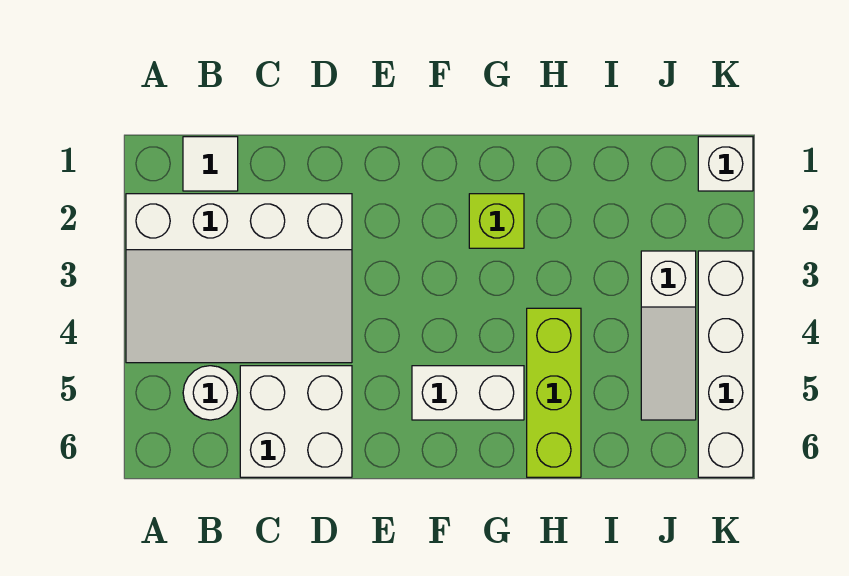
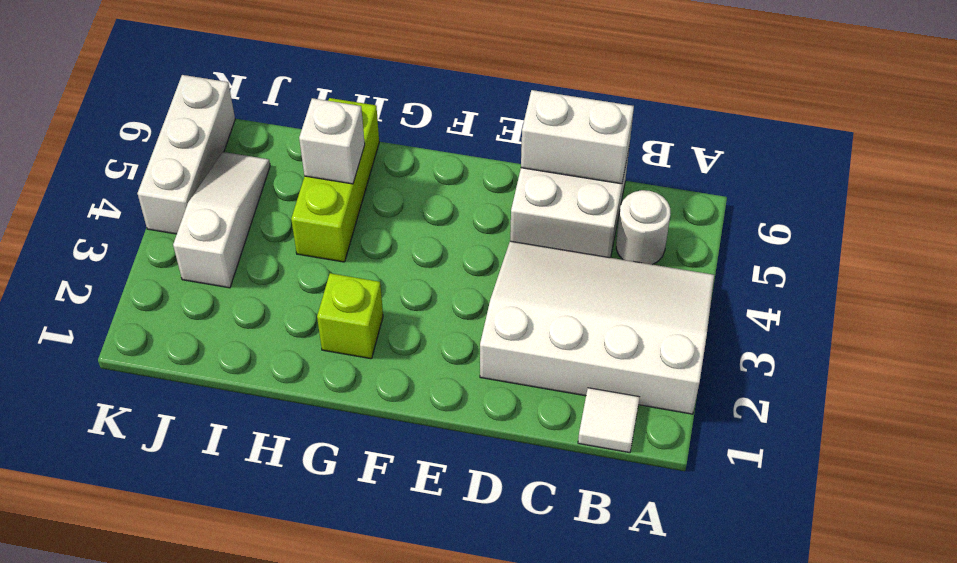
white 1x2 brick [412,366,524,420] -> white 1x2 brick moved to [521,90,634,184]
white 1x1 brick [698,137,753,191] -> white 1x1 brick moved to [299,98,365,184]
white 1x4 brick [698,251,753,477] -> white 1x3 brick [138,75,235,234]

